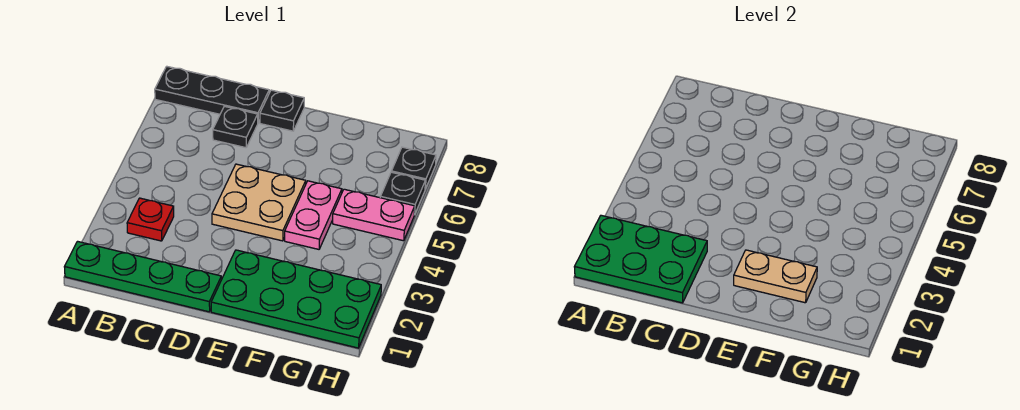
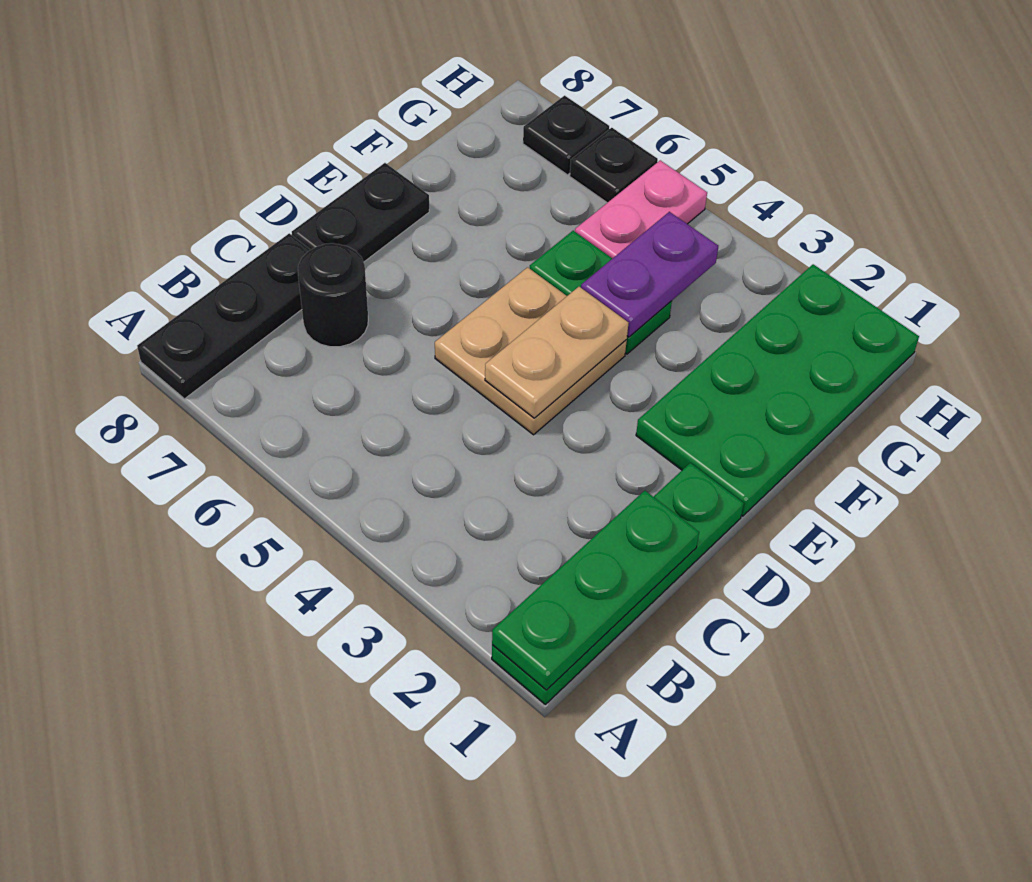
green 2x3 plate [575,215,707,303] -> green 1x3 plate [492,491,699,690]
red 1x1 plate [127,198,174,241] -> none
black 1x1 plate [213,106,258,148] -> black 1x1 round brick [298,243,368,347]
black 1x1 plate [260,90,304,131] -> black 1x2 plate [292,163,429,262]
tan 1x2 plate [734,250,817,303] -> tan 1x2 plate moved to [485,287,628,418]
pink 1x2 plate [285,181,342,249] -> green 1x2 plate [530,231,672,354]
none -> purple 1x2 plate [581,212,718,337]

